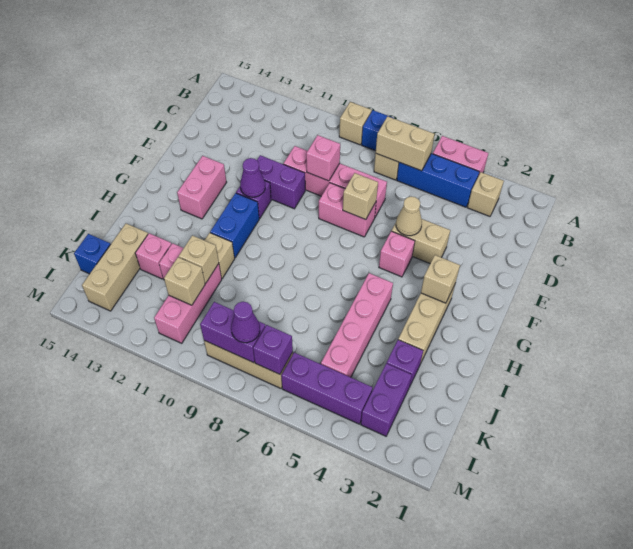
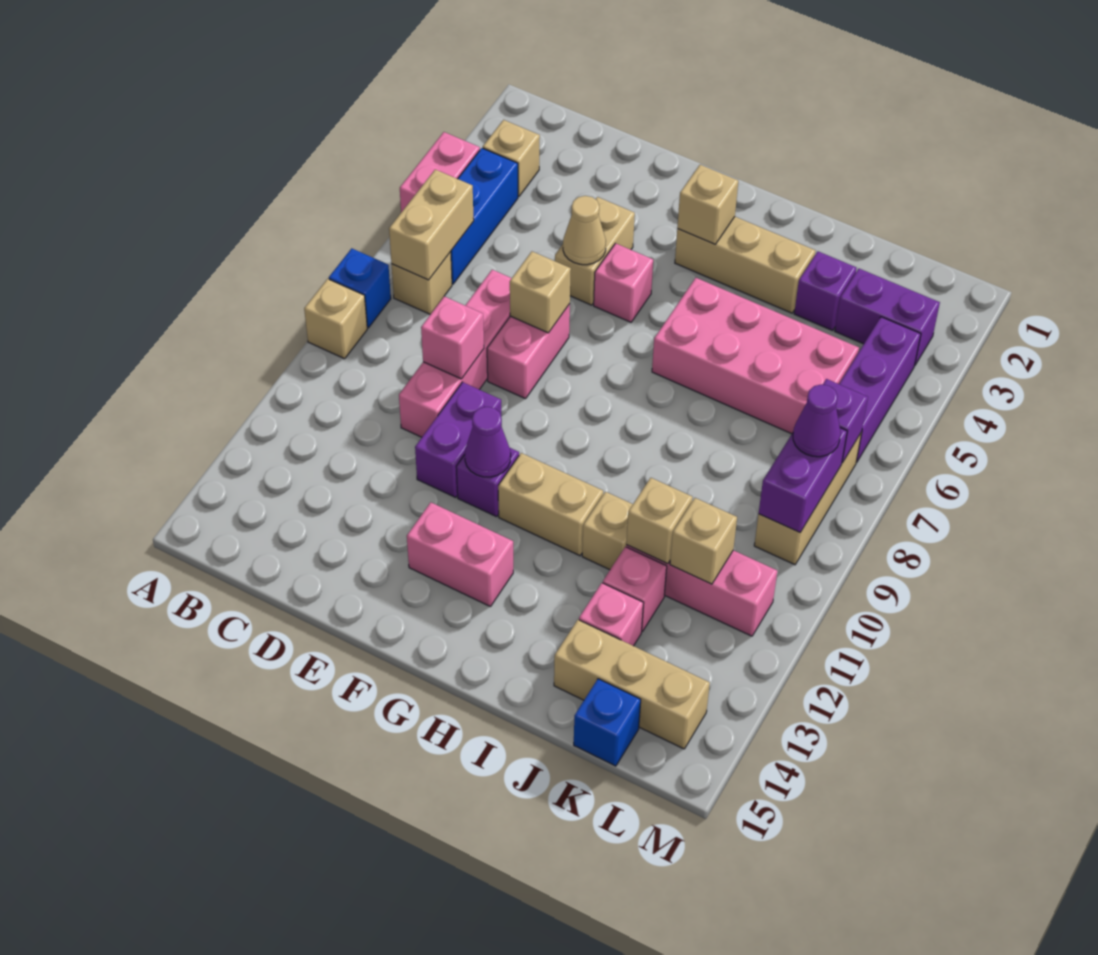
blue 1x2 brick [210,193,259,258] -> tan 1x2 brick [498,453,603,556]
pink 1x4 brick [321,273,393,377] -> pink 2x4 brick [652,278,859,434]

